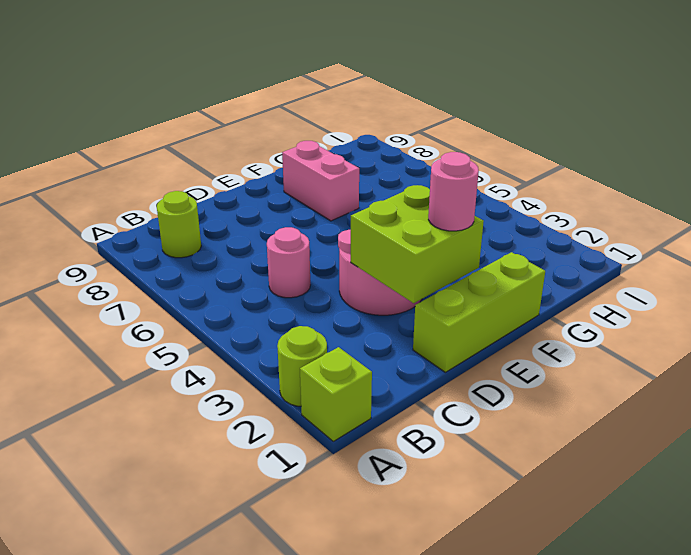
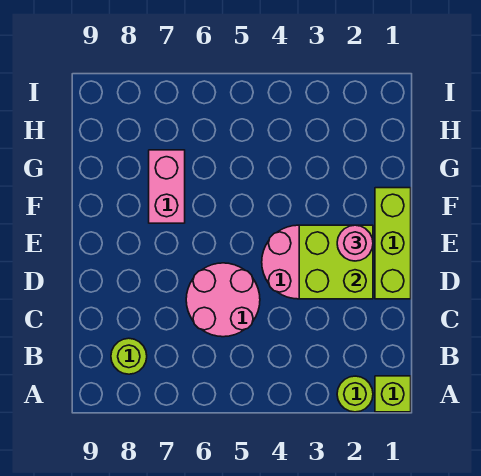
pink 1x1 round brick [267,227,310,298] -> pink 2x2 round brick [186,263,260,337]
pink 1x2 brick [282,141,359,221] -> pink 1x2 brick turned to [149,150,185,223]

